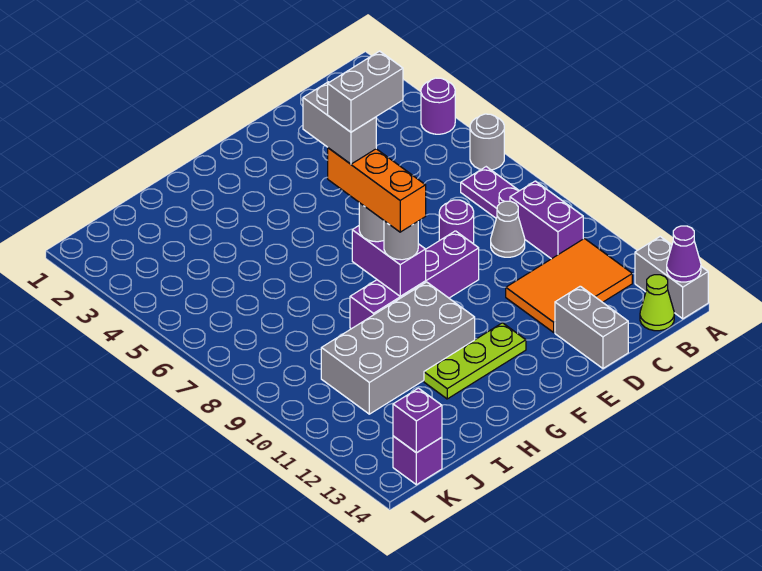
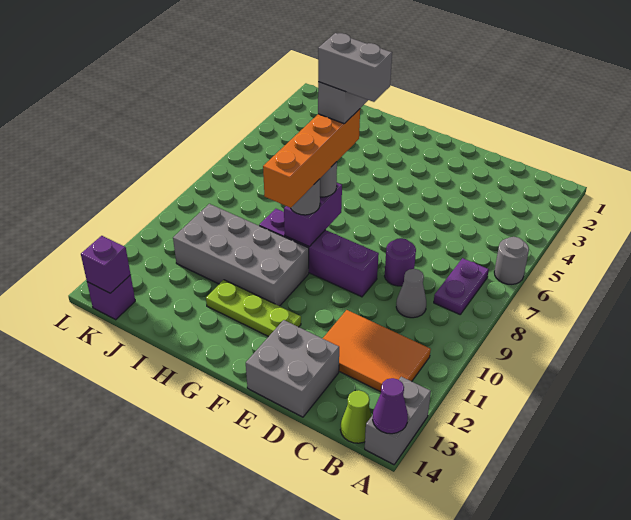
purple 1x1 round brick [421,78,455,134] -> none
purple 1x2 brick [510,181,583,259] -> none
grey 1x2 brick [555,286,628,368] -> grey 2x2 brick [246,320,339,417]
orange 1x3 brick [328,148,426,232] -> orange 1x4 brick [263,109,360,208]

